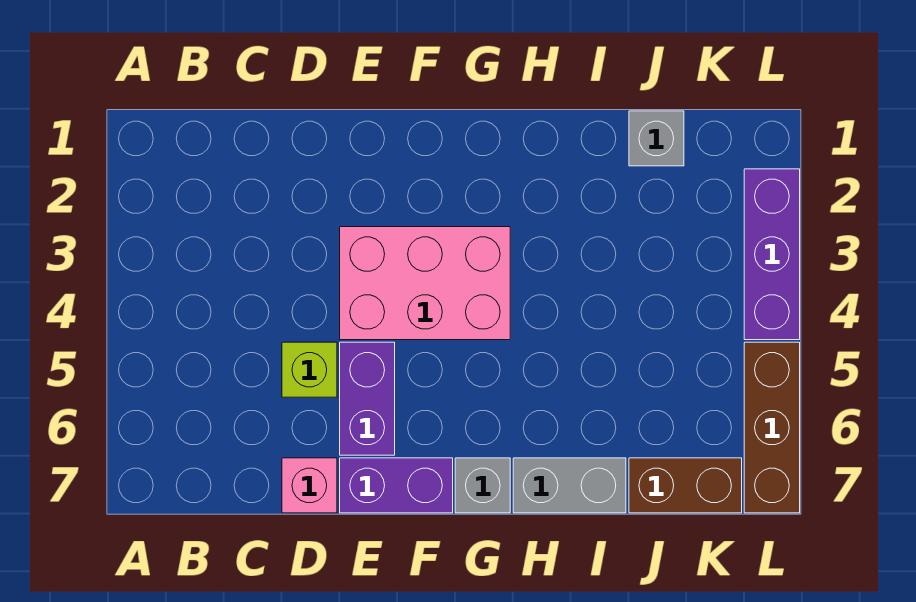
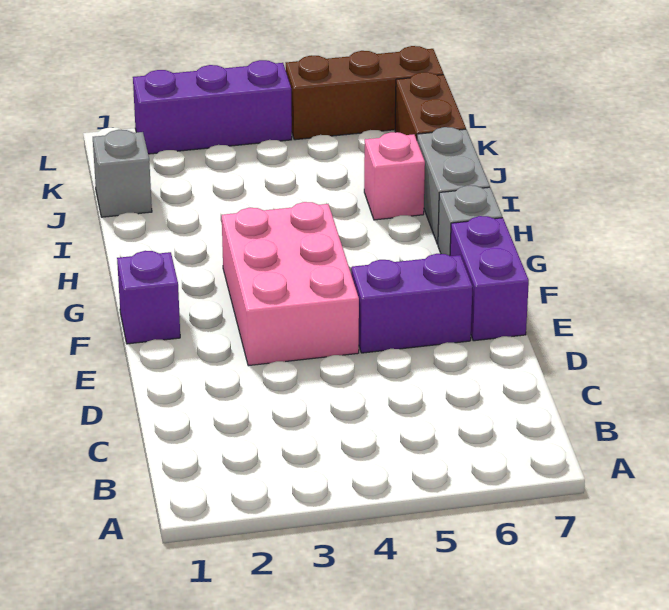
lime 1x1 brick [282,342,337,397] -> none
pink 1x1 brick [282,458,337,513] -> pink 1x1 brick moved to [364,132,425,220]
none -> purple 1x1 brick [117,251,180,344]

